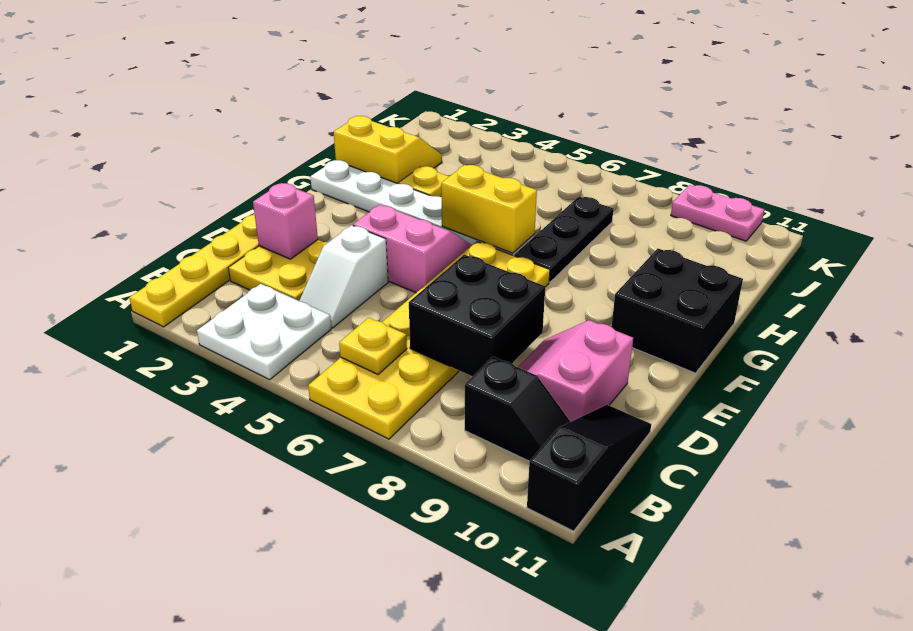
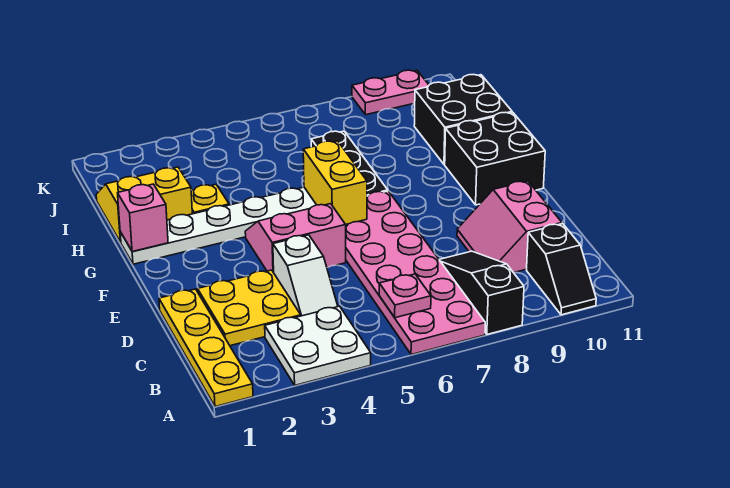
yellow 2x6 plate [308,242,550,439] -> pink 2x6 plate [346,191,485,355]
black 1x3 slope [527,405,651,531] -> black 1x3 slope moved to [439,251,524,334]
yellow 1x1 plate [339,318,407,374] -> pink 1x1 plate [379,274,431,318]
black 1x2 slope [465,357,570,461] -> black 1x2 slope turned to [527,224,596,315]
black 2x2 brick [409,255,545,377] -> black 2x2 brick moved to [414,74,512,164]
pink 1x1 brick [253,183,318,259] -> pink 1x1 brick moved to [118,184,168,252]
yellow 1x2 brick [441,165,537,253] -> yellow 1x2 brick turned to [303,141,367,224]

